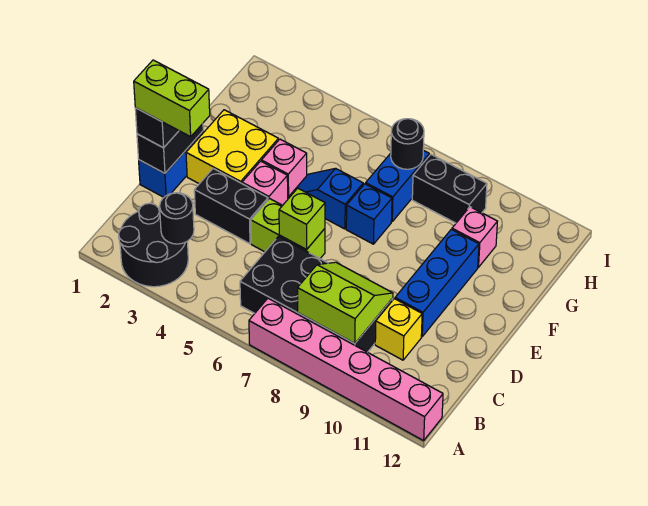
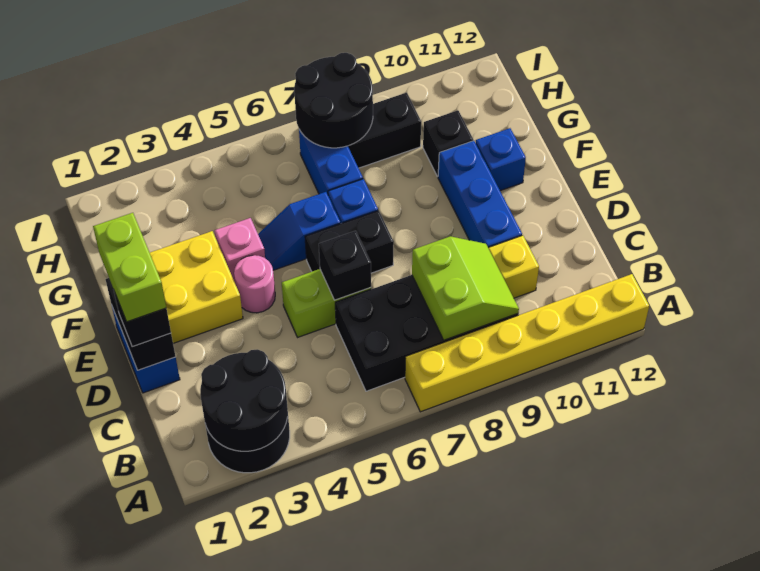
pink 1x6 brick [249,298,443,441] -> yellow 1x6 brick [405,274,649,412]
black 1x1 round brick [160,193,194,244] -> black 2x2 round brick [200,349,288,451]
lime 2x2 slope [298,262,393,344] -> lime 2x2 slope turned to [412,236,519,340]
lime 1x2 brick [134,60,210,137] -> lime 1x2 brick turned to [93,213,166,322]
black 1x2 brick [194,169,268,244] -> black 1x2 brick moved to [305,210,394,273]
lime 1x1 brick [279,188,325,250] -> black 1x1 brick [319,231,371,300]
pink 1x1 brick [242,161,288,205] -> pink 1x1 round brick [234,255,275,313]
none -> blue 1x1 brick [476,128,526,191]
pink 1x1 brick [452,207,497,267] -> black 1x1 brick [423,110,473,176]
black 1x1 round brick [391,119,424,169] -> black 2x2 round brick [294,53,373,148]

